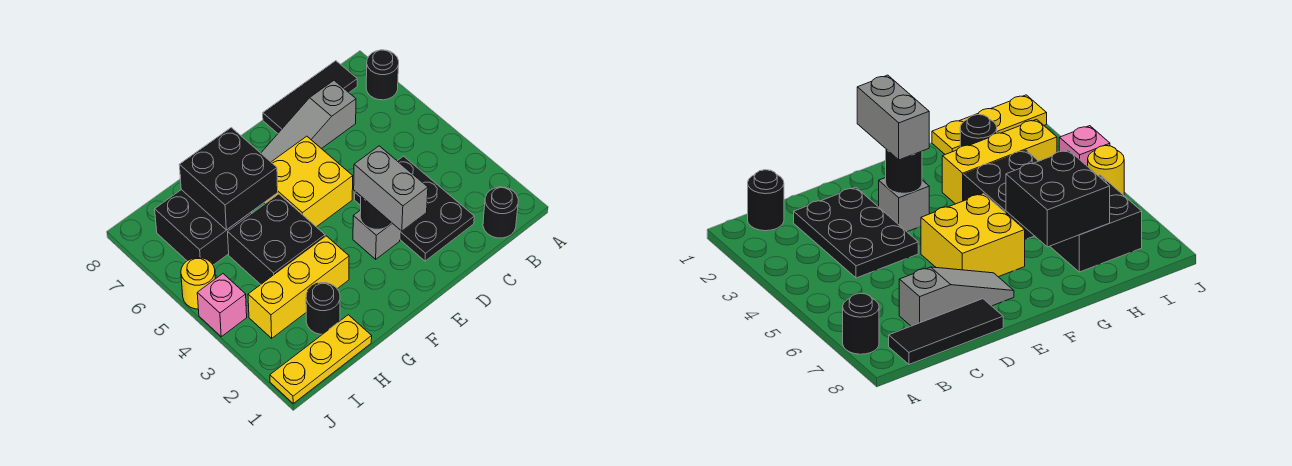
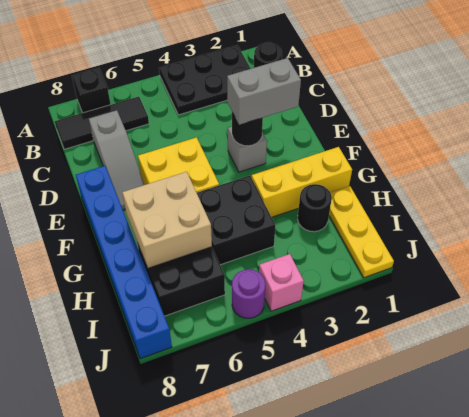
black 1x1 round brick [366,50,399,100] -> black 1x1 brick [72,68,111,113]
black 1x3 tile [263,61,357,133] -> black 1x3 tile turned to [55,97,149,149]
black 2x3 plate [355,156,474,261] -> black 2x3 plate moved to [159,45,251,115]
none -> blue 1x6 brick [76,166,172,359]
yellow 1x3 brick [248,236,349,338] -> yellow 1x3 brick turned to [252,147,352,217]
black 2x2 brick [179,128,278,230] -> tan 2x2 brick [122,172,212,268]
yellow 1x1 round brick [181,258,215,309] -> purple 1x1 round brick [232,269,266,318]

